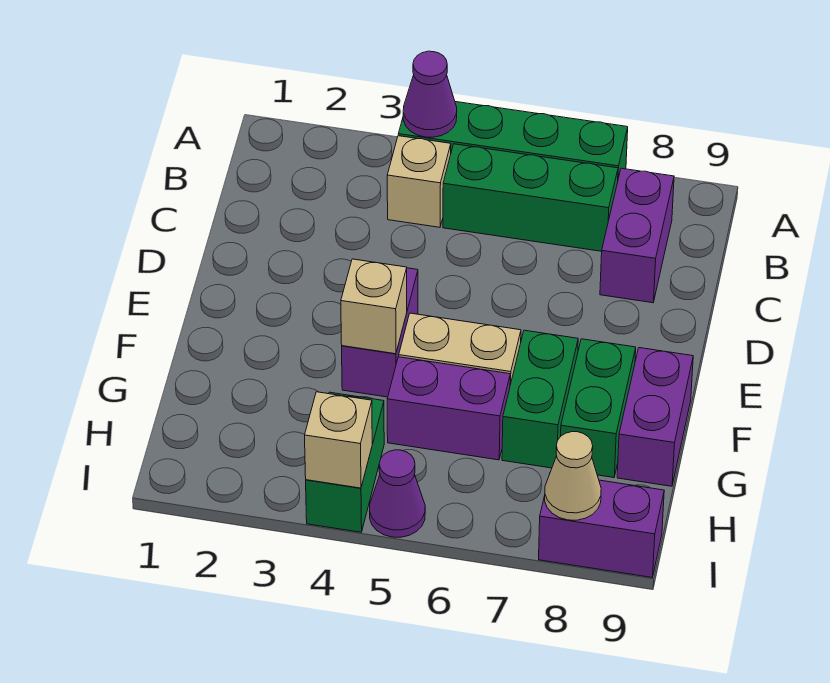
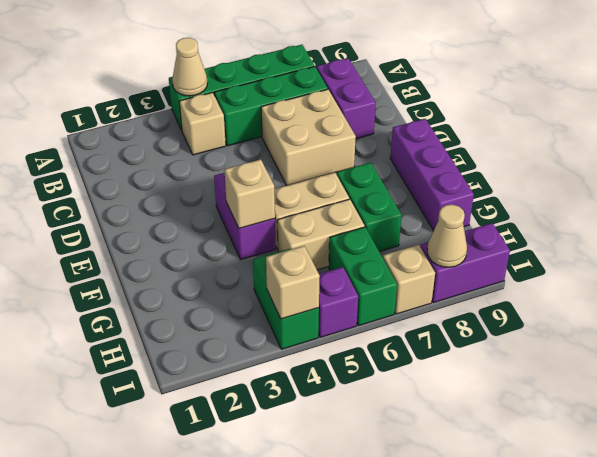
purple 1x1 cone [403,51,457,137] -> tan 1x1 cone [172,38,208,96]
none -> tan 2x2 brick [261,89,356,186]
green 1x2 brick [561,339,636,478] -> green 1x2 brick moved to [329,227,397,326]
purple 1x2 brick [617,348,693,486] -> purple 1x3 brick [390,119,474,231]
purple 1x2 brick [387,357,510,460] -> tan 1x2 brick [277,199,365,270]
purple 1x1 cone [370,450,425,537] -> purple 1x1 brick [318,267,358,337]
none -> tan 1x1 brick [383,245,435,314]

